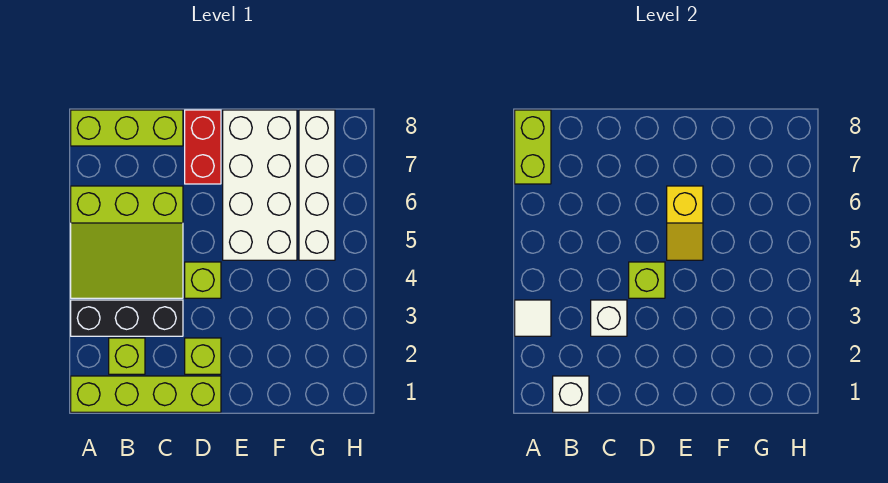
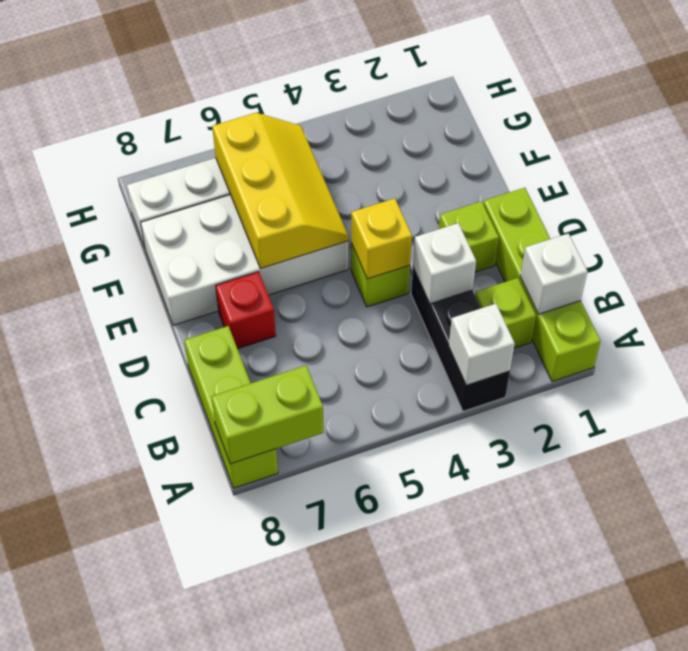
white 1x1 tile [515,300,551,336] -> white 1x1 brick [449,304,515,385]
lime 3x3 slope [71,186,183,298] -> none
lime 1x1 brick [629,262,665,298] -> yellow 1x1 brick [351,198,412,279]
red 1x2 brick [185,110,221,184] -> red 1x1 brick [215,272,276,349]
yellow 1x2 slope [667,186,703,260] -> yellow 2x3 slope [212,113,348,269]

